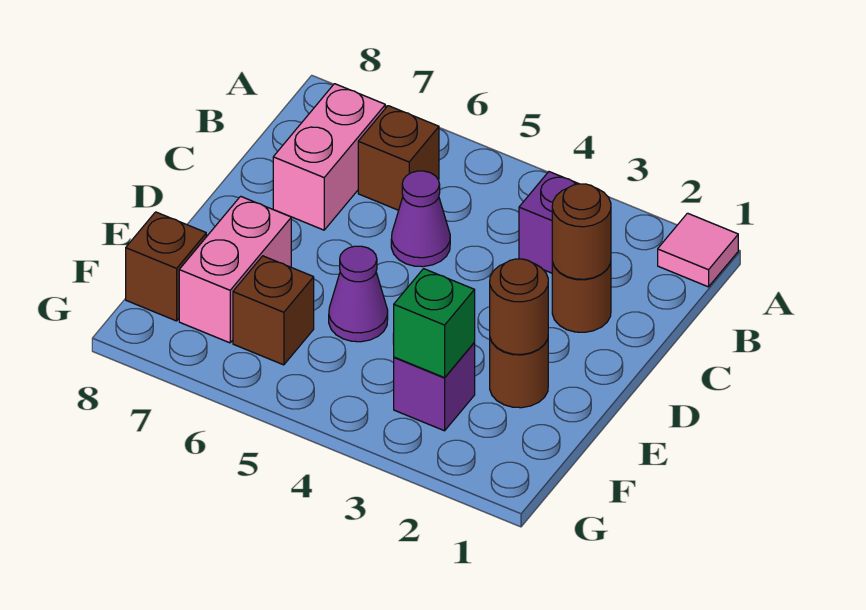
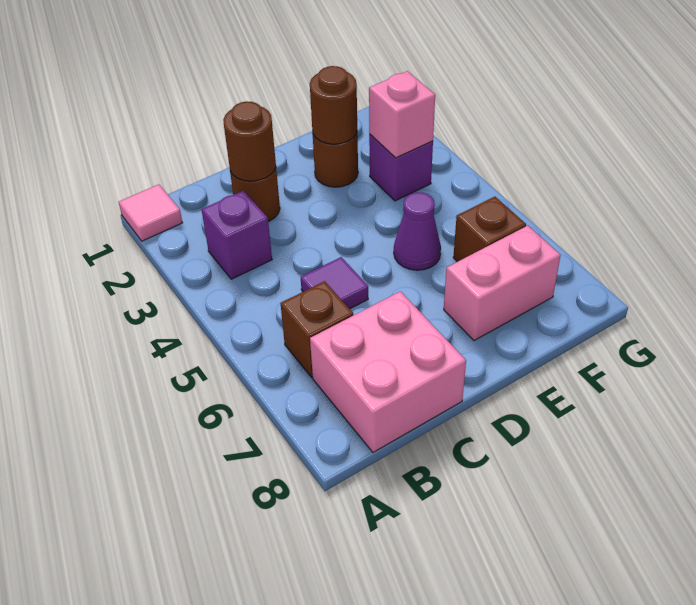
pink 1x2 brick [273,84,385,230] -> pink 2x2 brick [310,291,466,452]
purple 1x1 cone [391,171,450,267] -> purple 1x1 tile [301,257,368,309]
green 1x1 brick [393,269,475,378] -> pink 1x1 brick [369,71,435,158]
brown 1x1 brick [126,212,206,321] -> none

